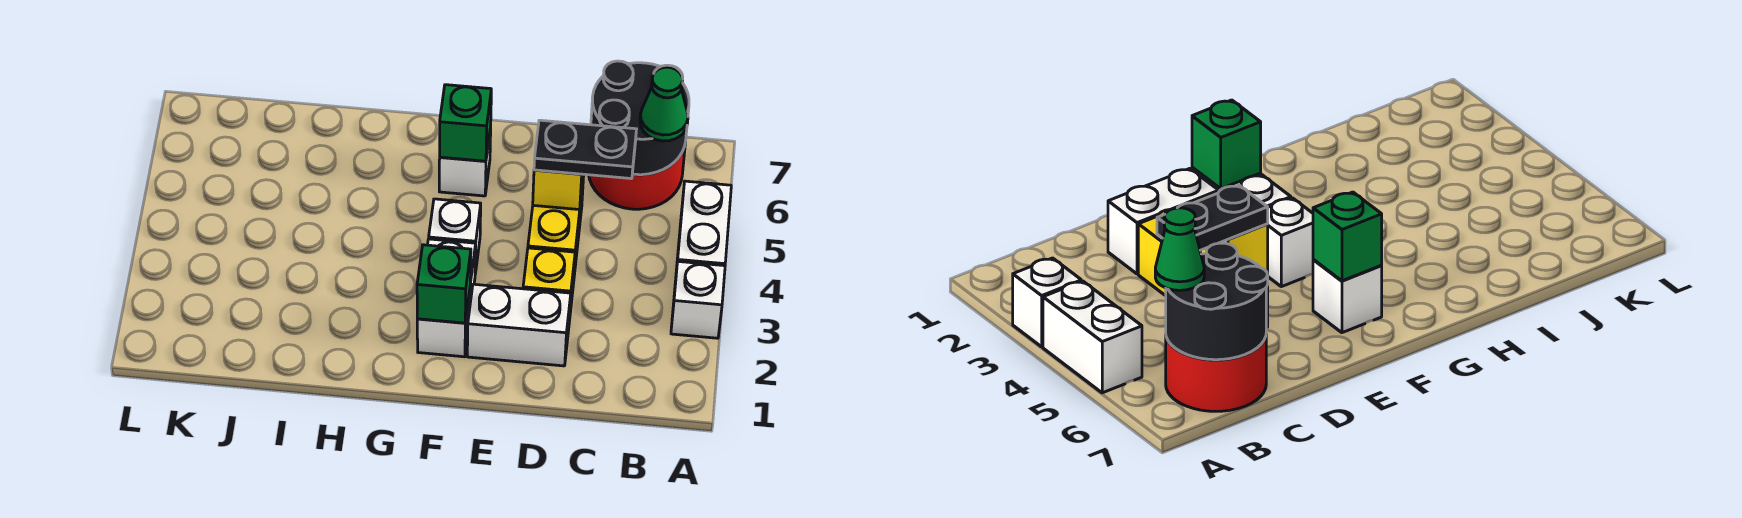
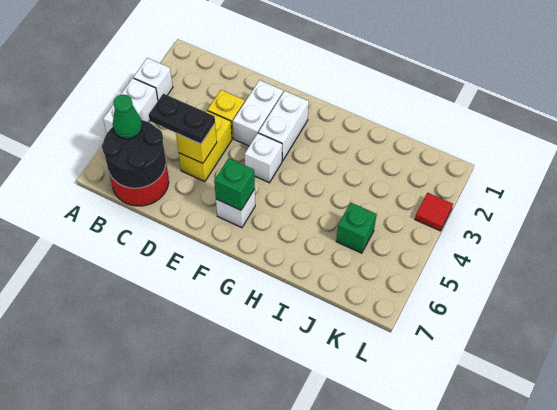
white 1x2 brick [467,284,571,366] -> white 1x2 brick turned to [233,80,283,146]
green 1x1 brick [417,245,471,323] -> green 1x1 brick moved to [336,203,377,253]
none -> red 1x1 tile [415,193,453,231]

